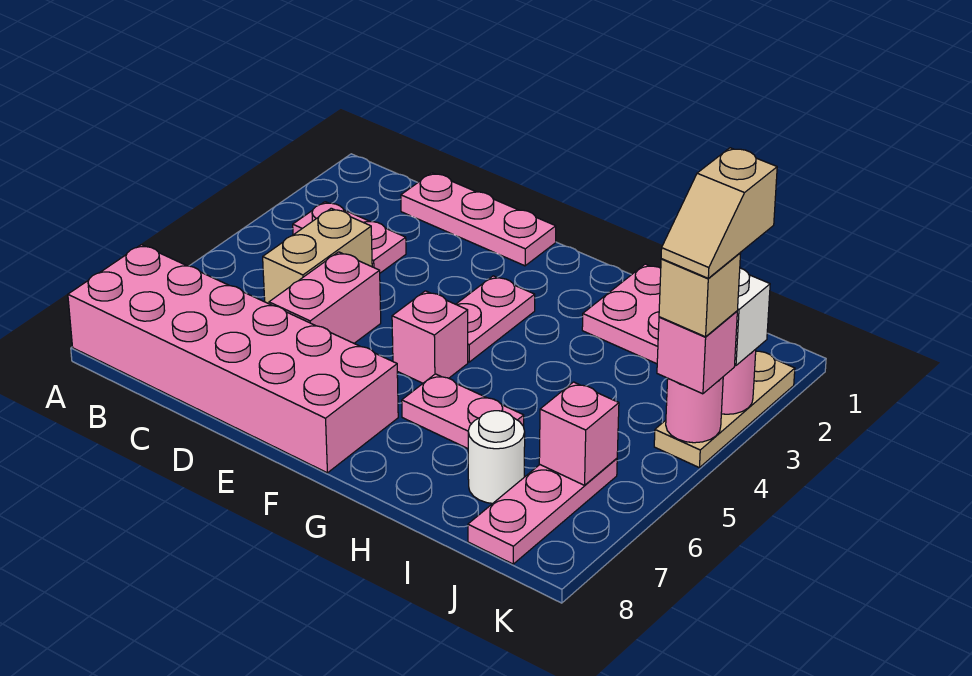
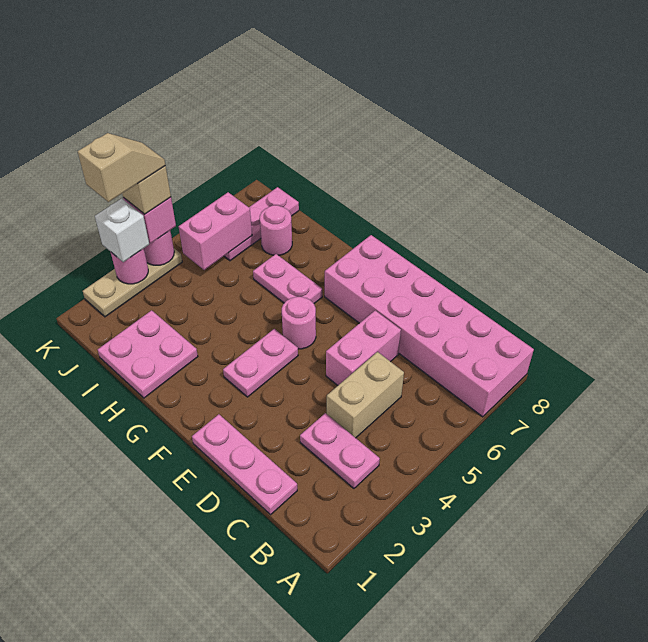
pink 1x1 brick [392,291,468,383] -> pink 1x1 round brick [282,297,316,349]
white 1x1 round brick [468,411,525,503] -> pink 1x1 round brick [260,205,292,255]
pink 1x1 brick [539,382,619,485] -> pink 1x2 brick [179,192,252,270]

